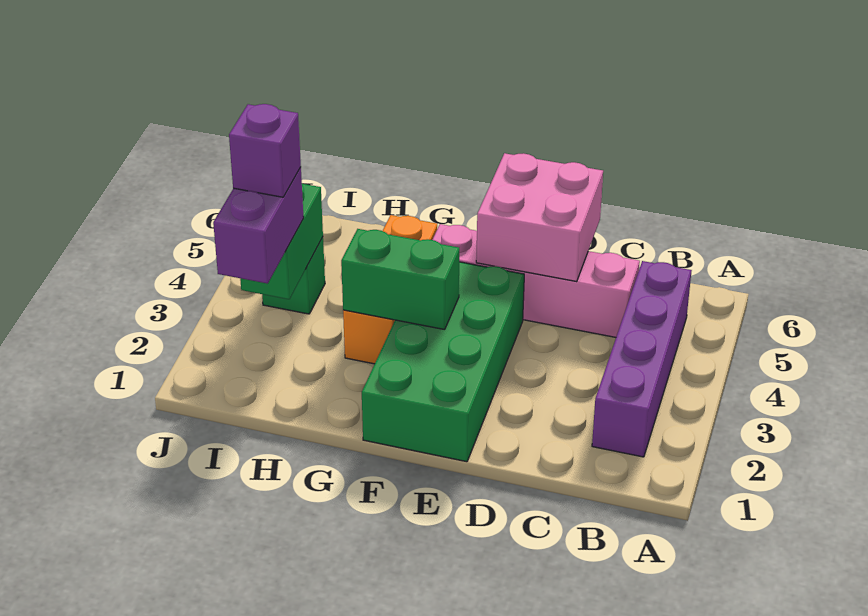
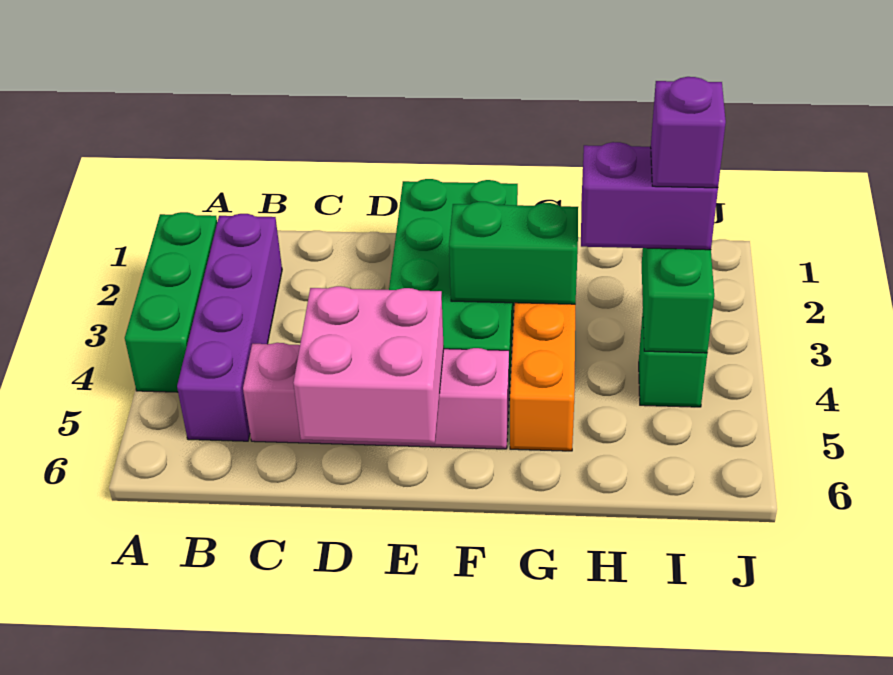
none -> green 1x3 brick [125,212,217,392]
purple 1x2 brick [213,167,304,284] -> purple 1x2 brick turned to [581,142,718,250]

